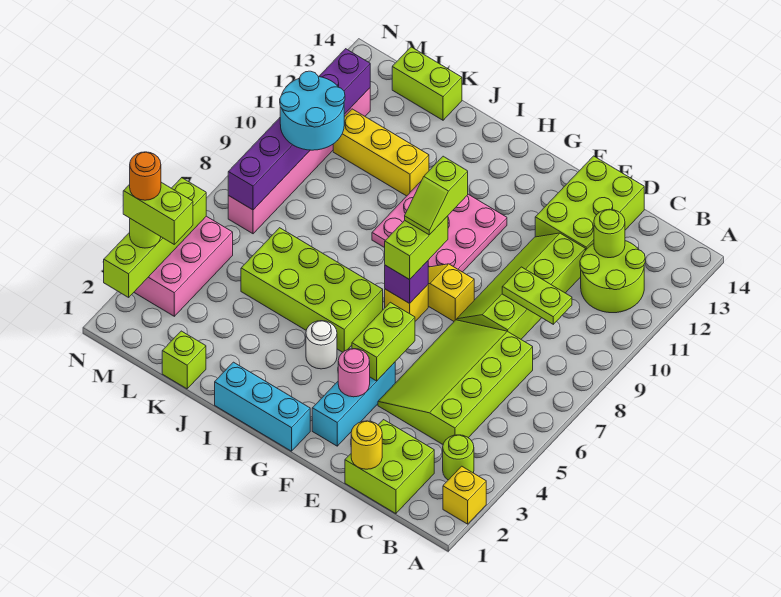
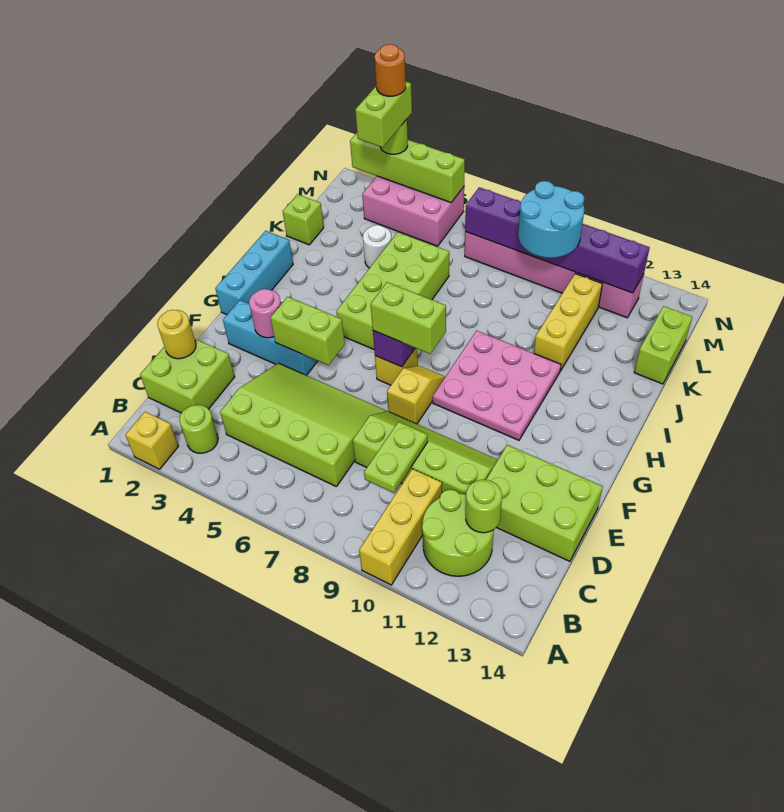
none -> yellow 1x3 brick [359,469,442,585]
lime 1x2 slope [405,156,468,235] -> none
white 1x1 round brick [306,321,337,369] -> white 1x1 round brick moved to [363,225,392,268]

